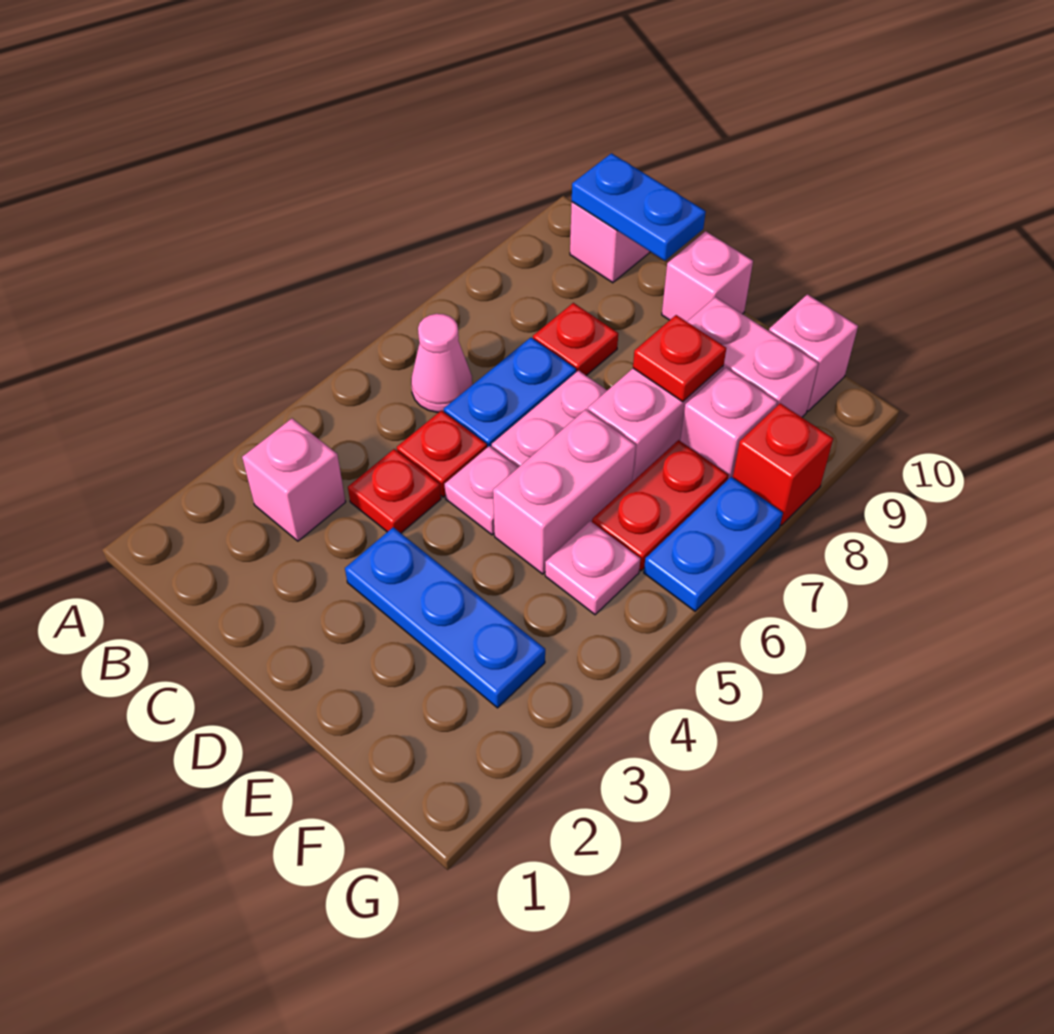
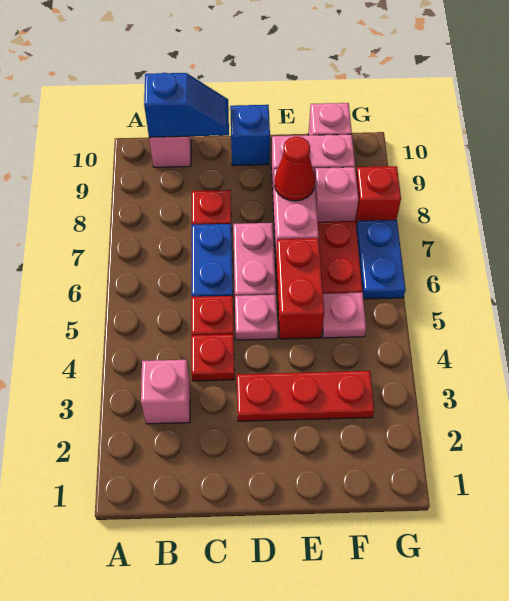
pink 1x1 cone [411,314,472,412] -> none
blue 1x2 plate [572,153,706,261] -> blue 1x2 slope [144,73,229,137]
blue 1x3 plate [345,527,545,708] -> red 1x3 plate [237,371,374,421]
pink 1x1 brick [662,231,753,322] -> blue 1x1 brick [230,105,270,166]
pink 1x2 brick [493,409,636,574] -> red 1x2 brick [276,238,324,339]
red 1x1 plate [633,315,726,402] -> red 1x1 cone [275,137,315,201]

